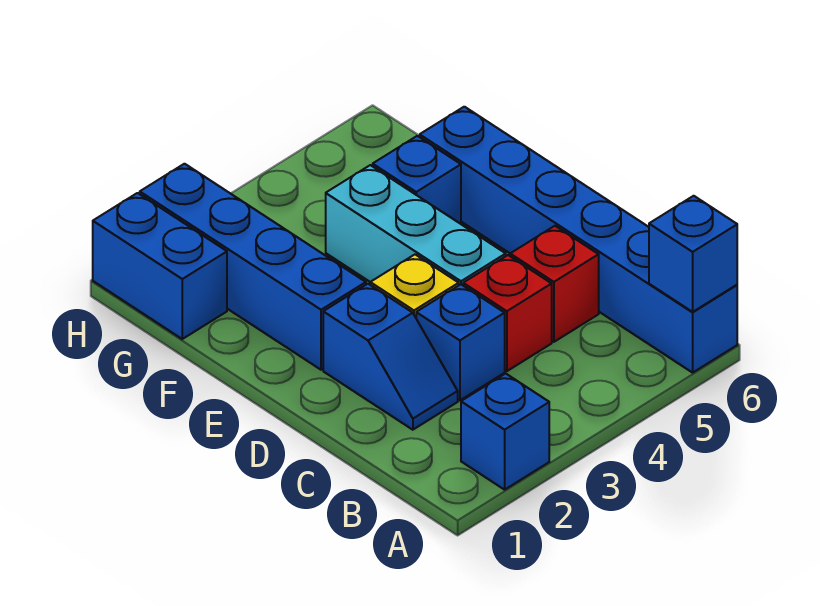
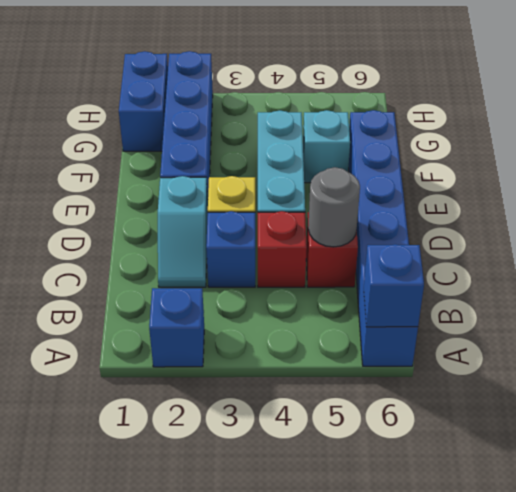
blue 1x2 slope [323,284,458,430] -> cyan 1x2 slope [158,176,208,287]
none -> grey 1x1 round brick [308,167,360,247]
blue 1x1 brick [373,136,461,224] -> cyan 1x1 brick [303,110,350,183]

